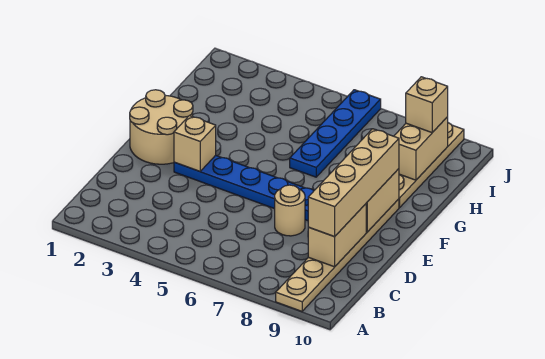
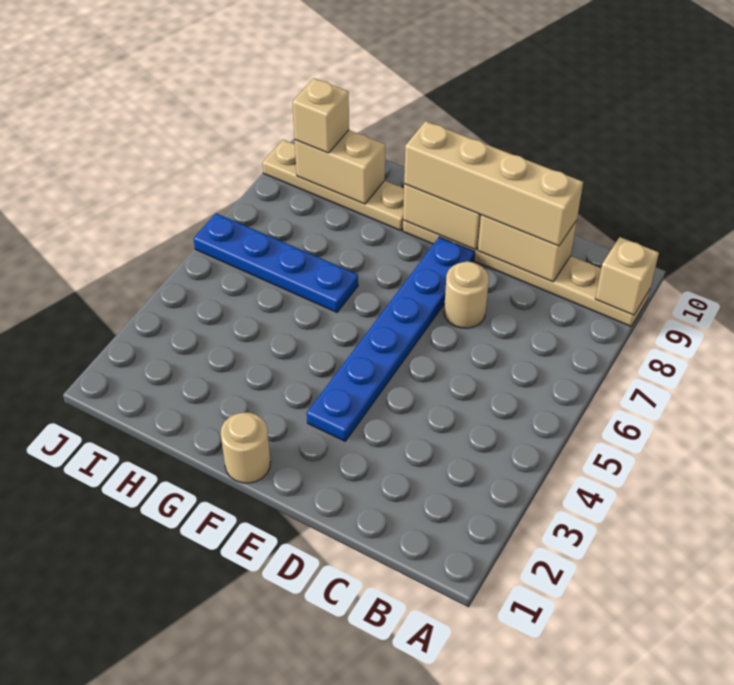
tan 2x2 round brick [130,90,193,164] -> tan 1x1 round brick [220,413,271,483]
tan 1x1 brick [174,116,216,171] -> tan 1x1 brick moved to [595,237,659,315]

